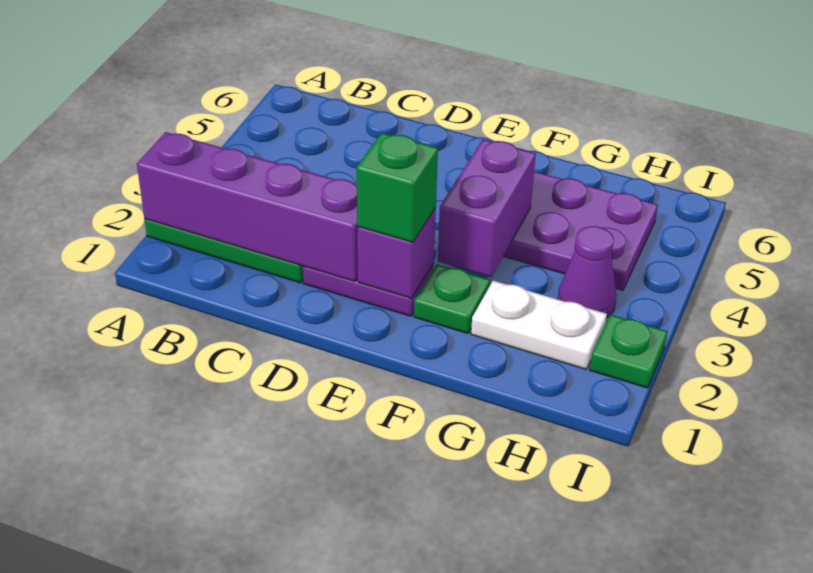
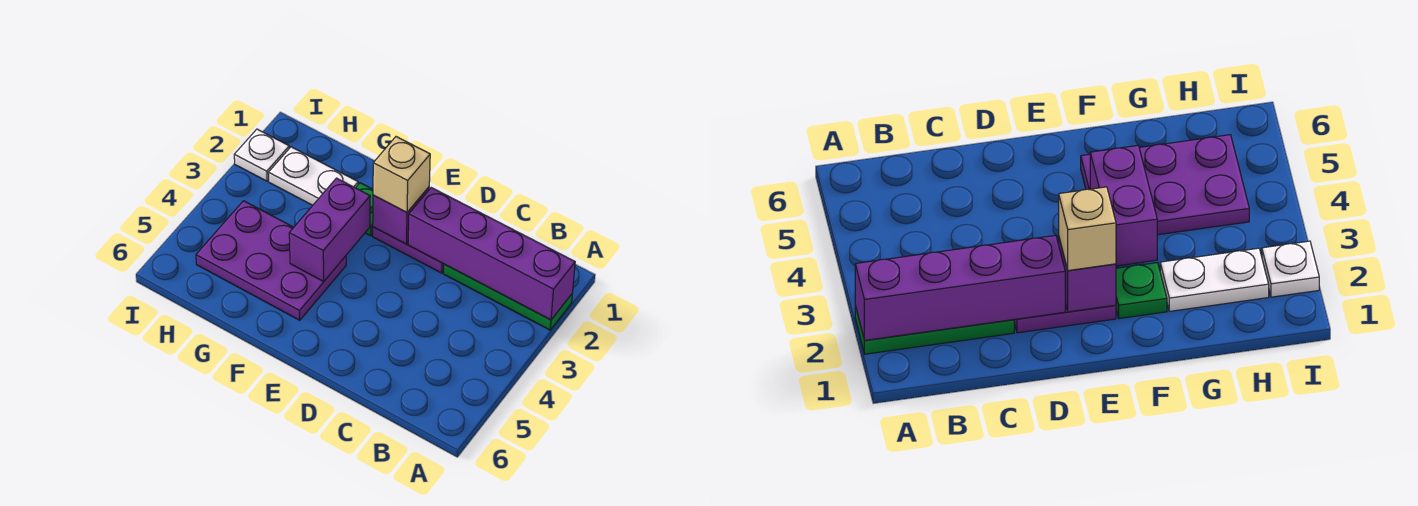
green 1x1 brick [357,133,438,242] -> tan 1x1 brick [373,137,430,212]
purple 1x1 cone [558,226,617,318] -> none
green 1x1 plate [590,315,667,388] -> white 1x1 plate [234,129,289,181]

